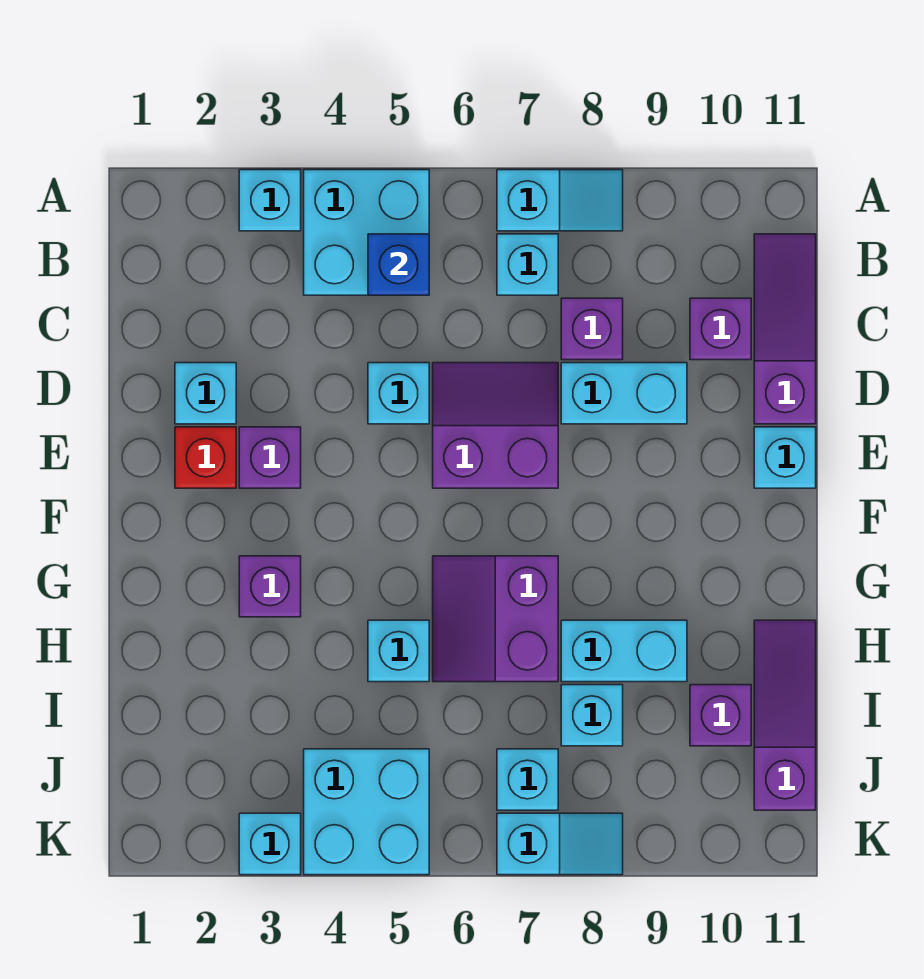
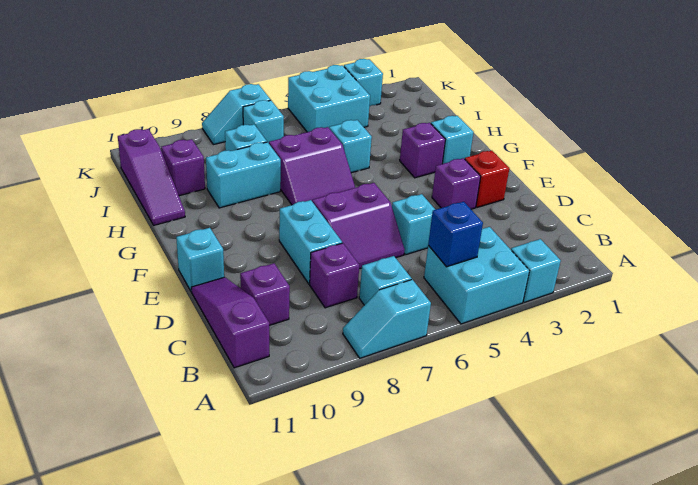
purple 1x3 slope [754,234,816,424] -> purple 1x3 slope turned to [191,277,269,368]
cyan 1x1 brick [175,363,236,424] -> cyan 1x1 brick moved to [431,116,474,164]
cyan 1x2 brick [561,363,687,424] -> cyan 1x2 brick turned to [279,200,342,284]
purple 2x2 slope [433,556,558,682] -> purple 2x2 slope turned to [269,127,355,205]

